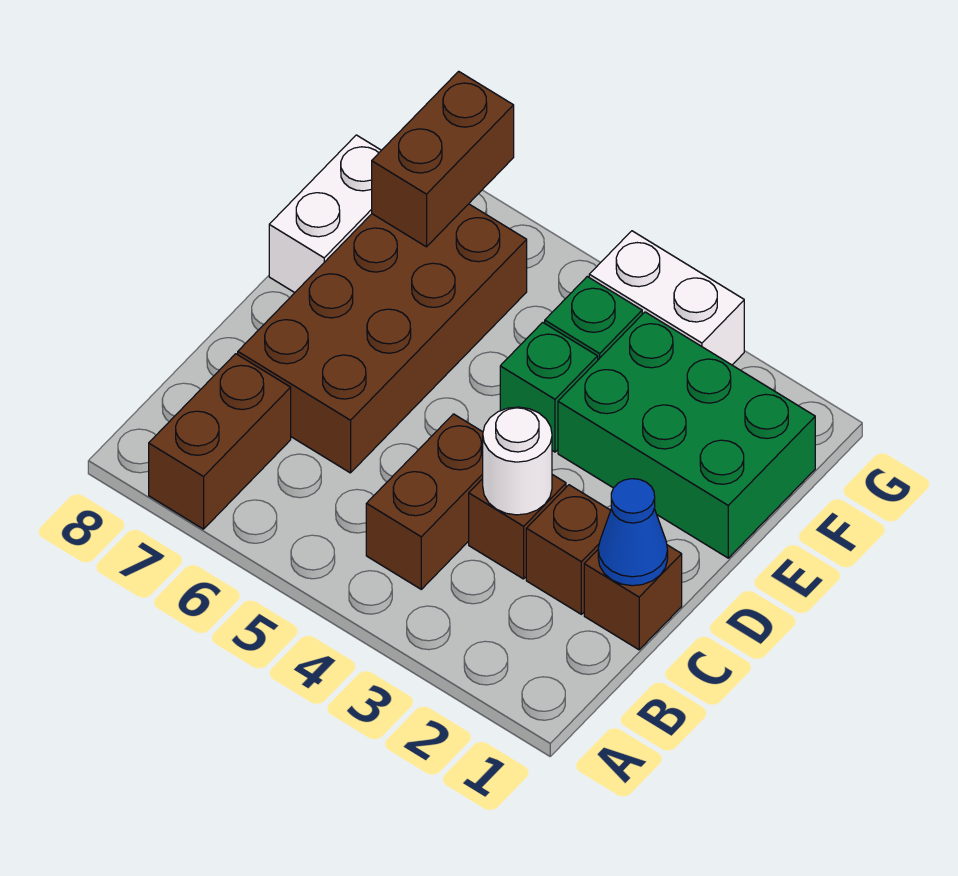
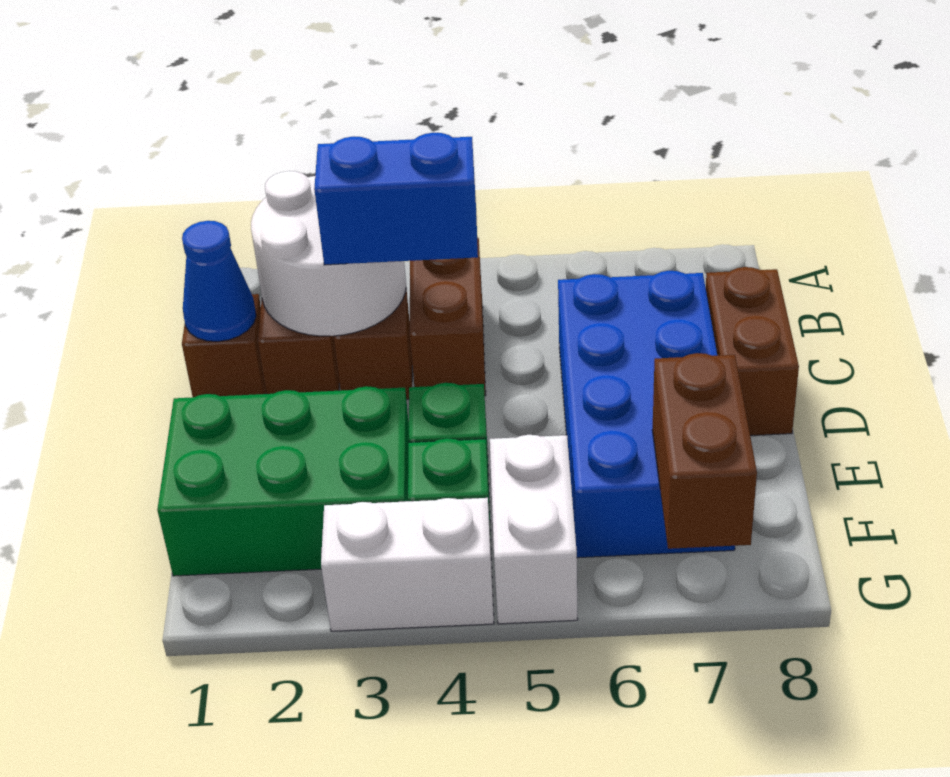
brown 1x2 brick [149,354,291,529] -> brown 1x2 brick moved to [706,267,799,436]
white 1x1 round brick [483,407,552,515] -> white 2x2 round brick [251,171,406,336]
none -> blue 1x2 brick [314,133,478,265]
brown 2x4 brick [238,204,527,473] -> blue 2x4 brick [558,271,735,558]
white 1x2 brick [269,135,381,293] -> white 1x2 brick moved to [490,435,578,624]

